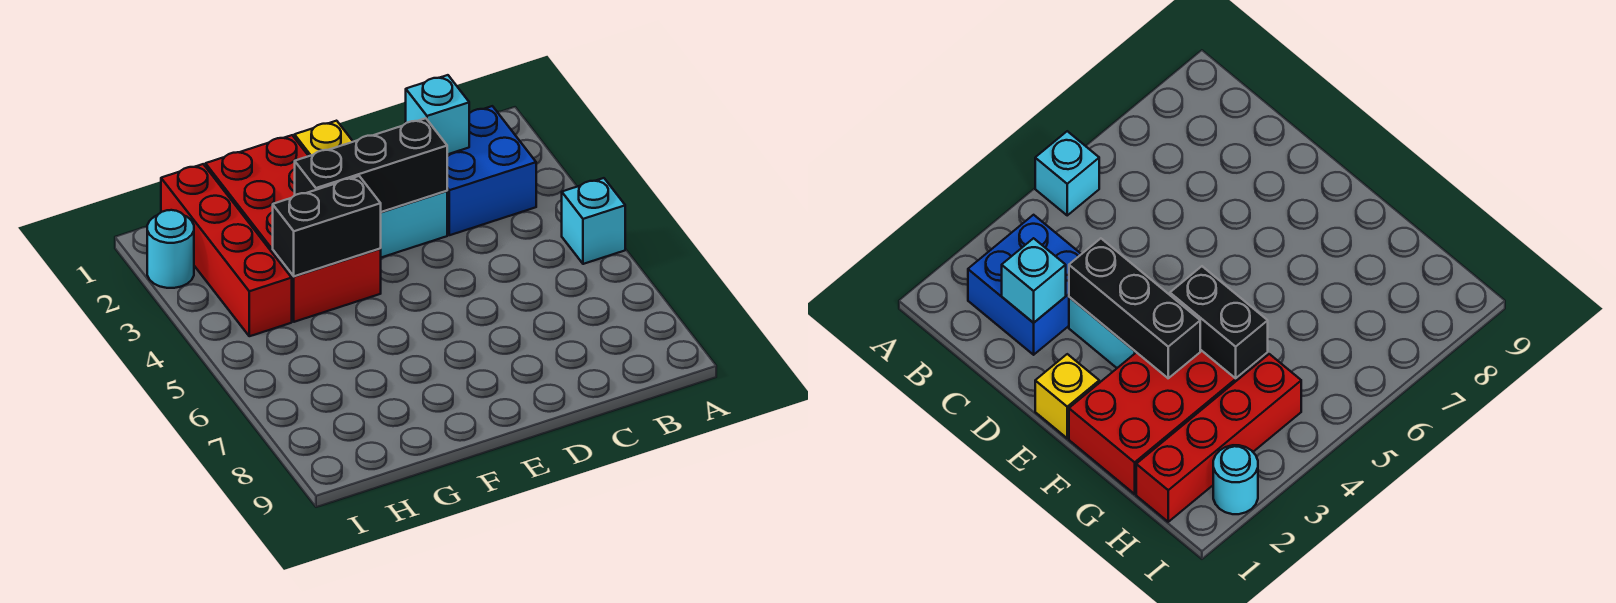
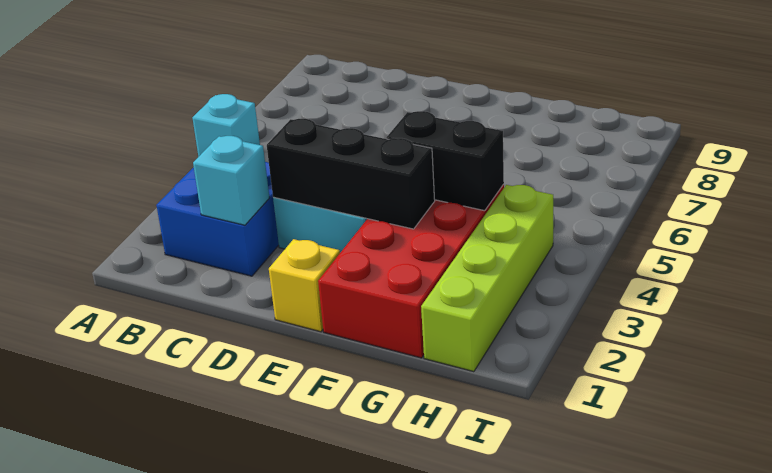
red 1x4 brick [161,164,292,336] -> lime 1x4 brick [421,185,553,372]
cyan 1x1 round brick [147,210,194,288] -> none

